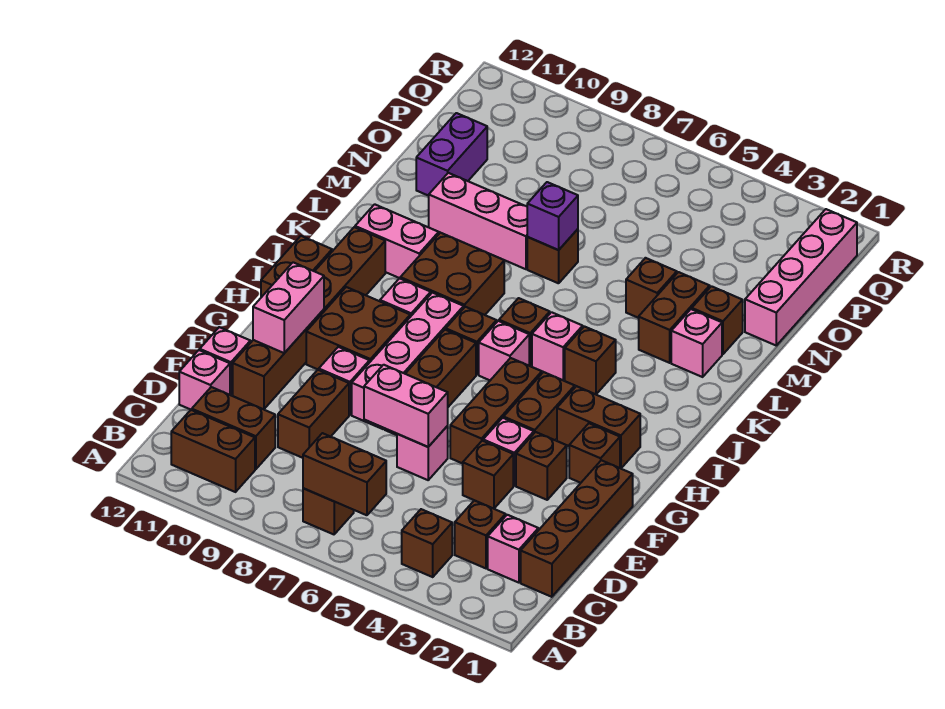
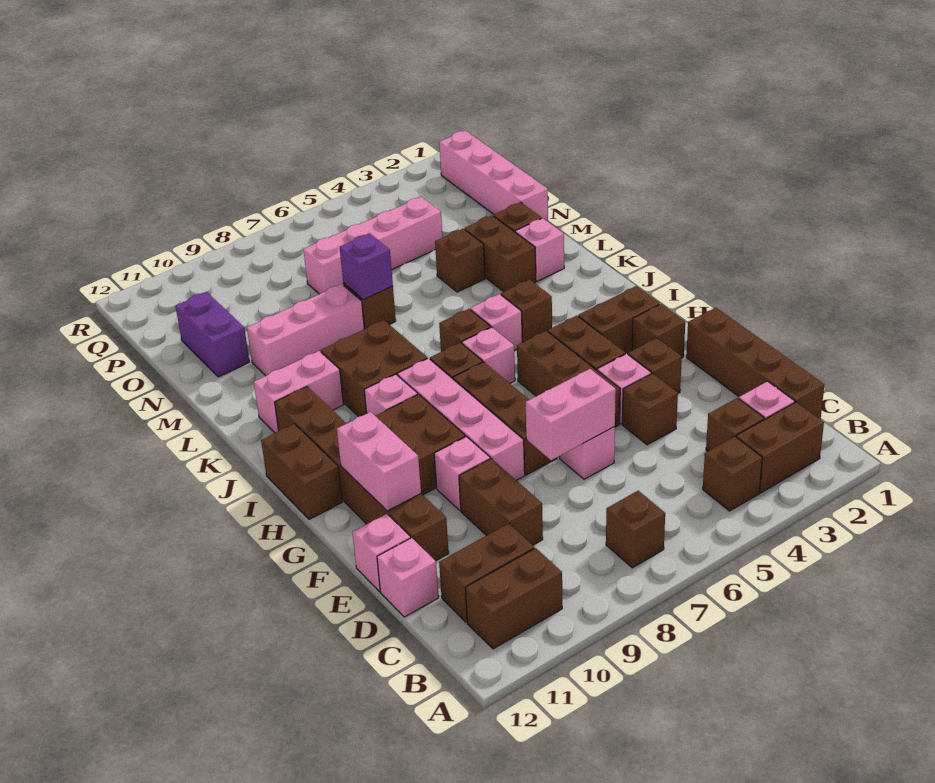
brown 1x2 brick [303,433,386,515] -> brown 1x2 brick moved to [736,402,824,493]
none -> pink 1x4 brick [303,197,443,294]

